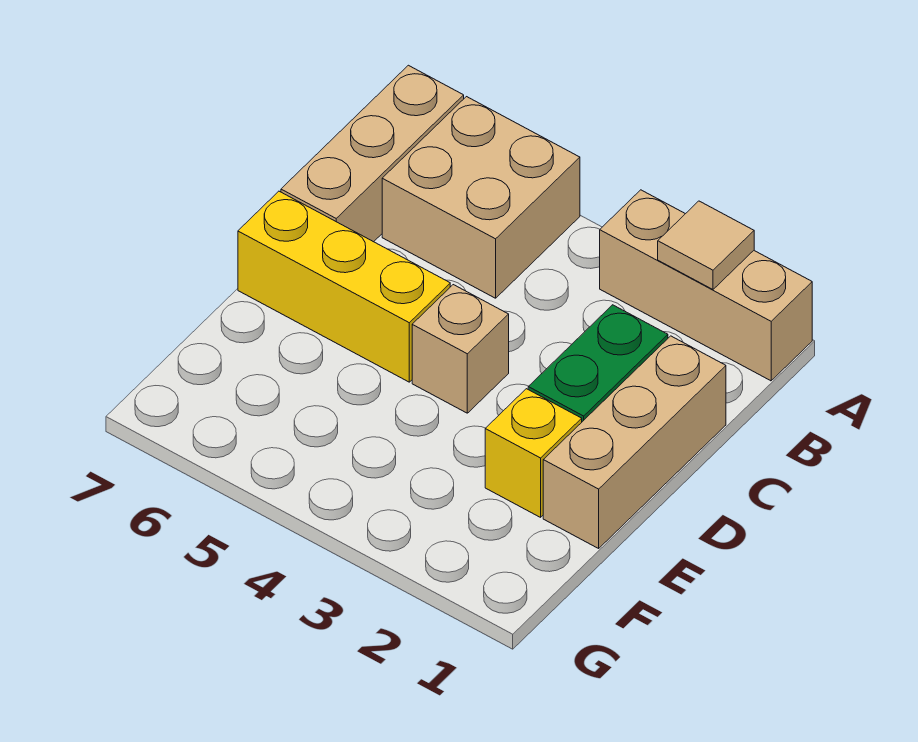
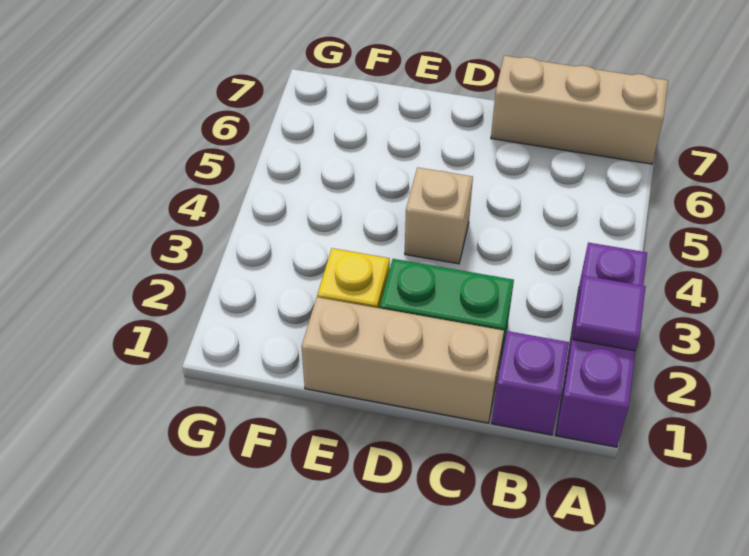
tan 1x3 brick [600,190,812,381] -> purple 1x3 brick [556,243,647,447]
tan 1x1 tile [658,201,754,289] -> purple 1x1 tile [573,276,646,351]
tan 2x2 brick [382,97,580,298] -> none
none -> purple 1x1 brick [492,331,569,435]
yellow 1x3 brick [238,191,450,382] -> none

